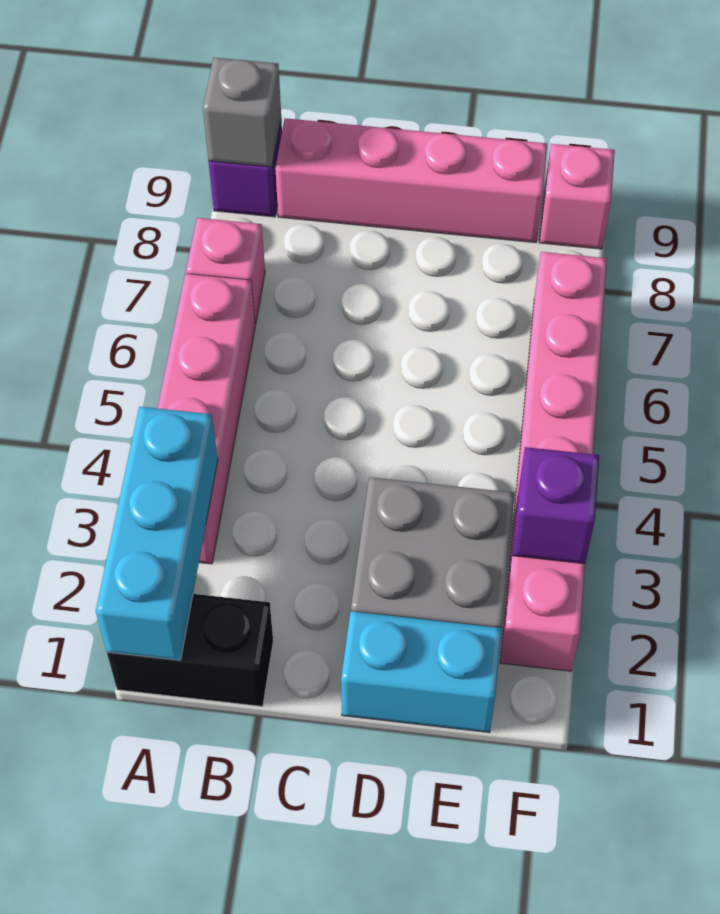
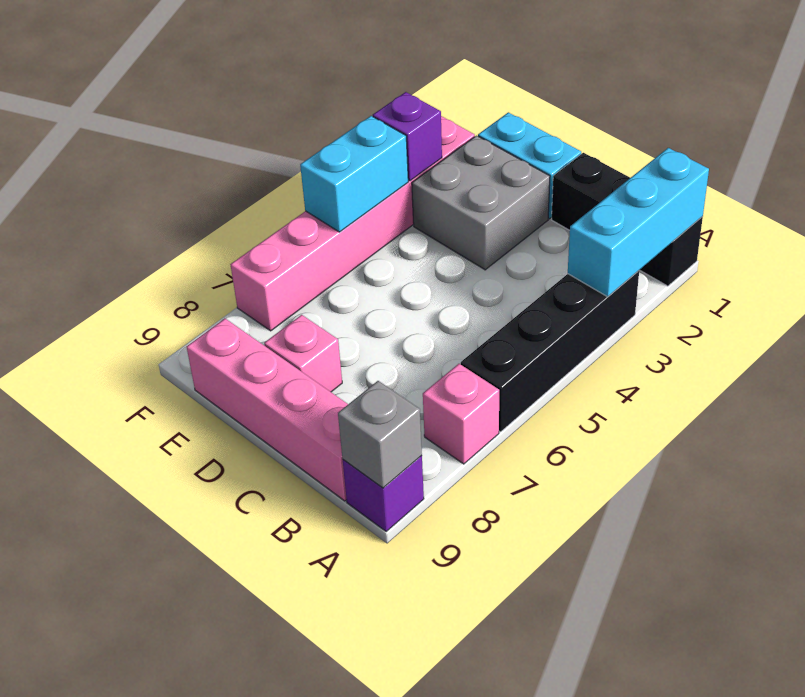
black 1x2 brick [107,594,273,707] -> black 1x3 brick [551,153,703,286]
pink 1x4 brick [158,274,255,564] -> black 1x4 brick [461,271,639,432]
none -> cyan 1x2 brick [300,116,408,232]
pink 1x1 brick [540,144,615,249] -> pink 1x1 brick moved to [264,315,342,392]

